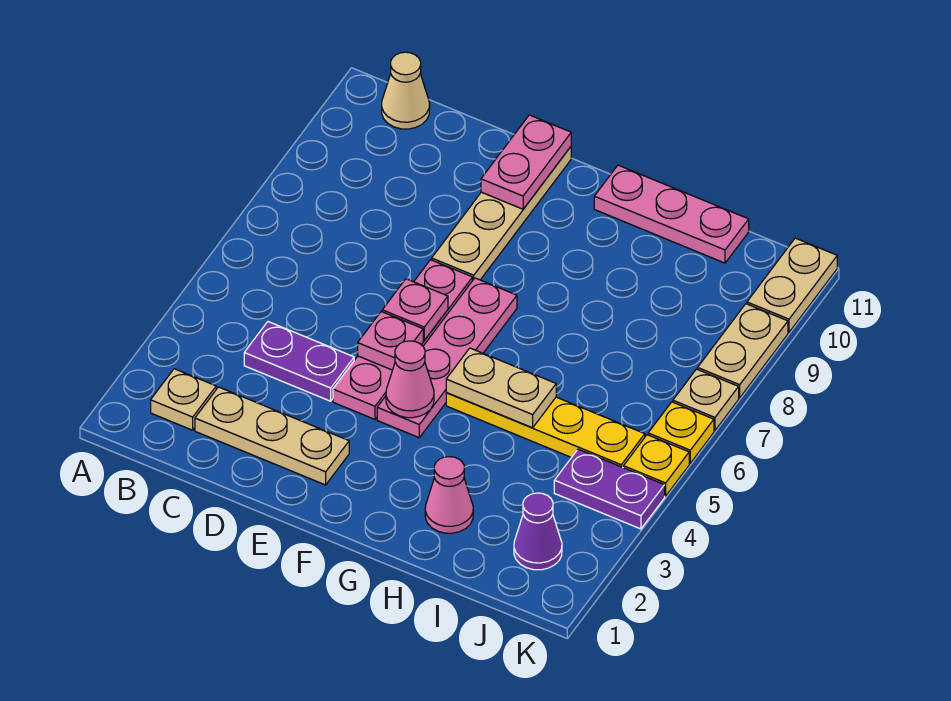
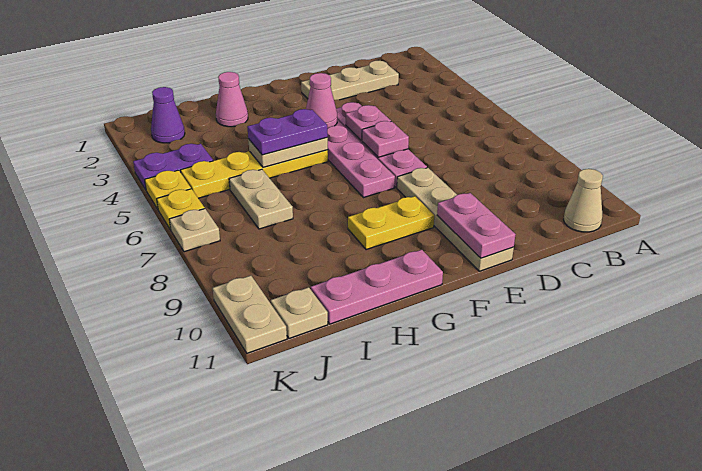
tan 1x1 plate [151,369,216,430] -> tan 1x1 plate moved to [271,287,328,338]
purple 1x2 plate [244,322,354,401] -> purple 1x2 plate moved to [247,109,328,155]
none -> yellow 1x2 plate [348,196,434,250]
tan 1x2 plate [698,304,788,398] -> tan 1x2 plate moved to [229,169,293,229]

